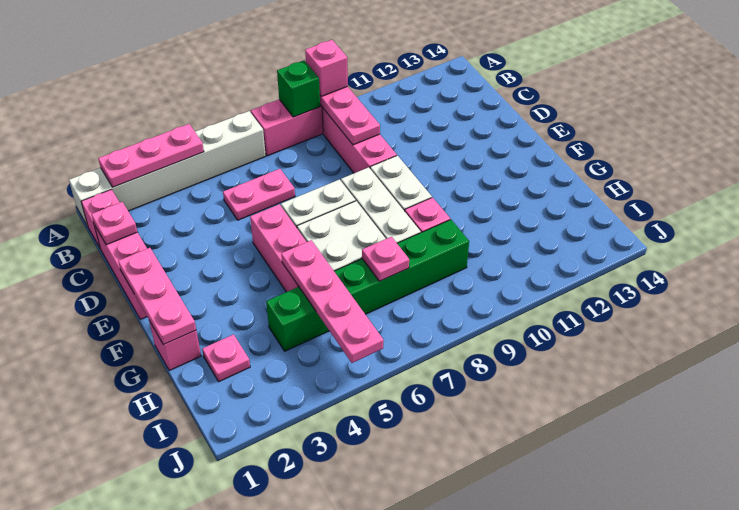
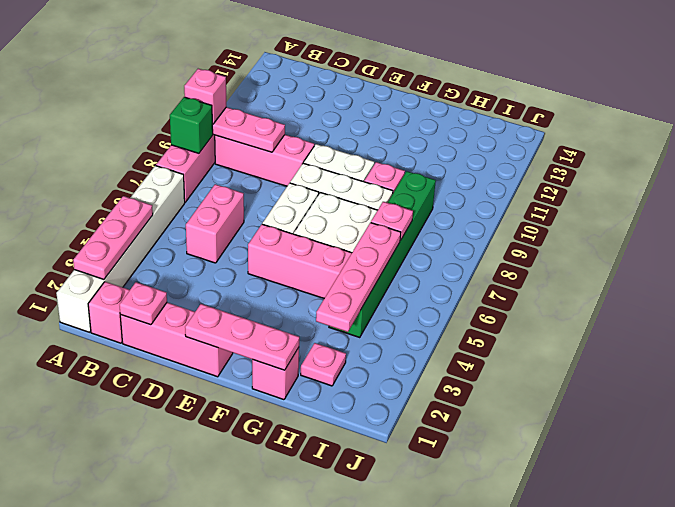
pink 1x2 plate [223,169,295,220] -> pink 1x2 brick [186,184,244,263]
pink 1x4 plate [281,240,384,363] -> pink 1x4 plate turned to [316,223,401,332]

